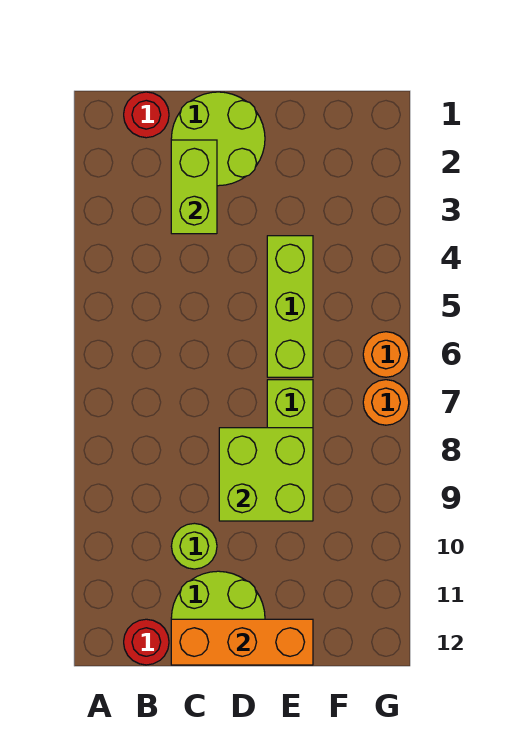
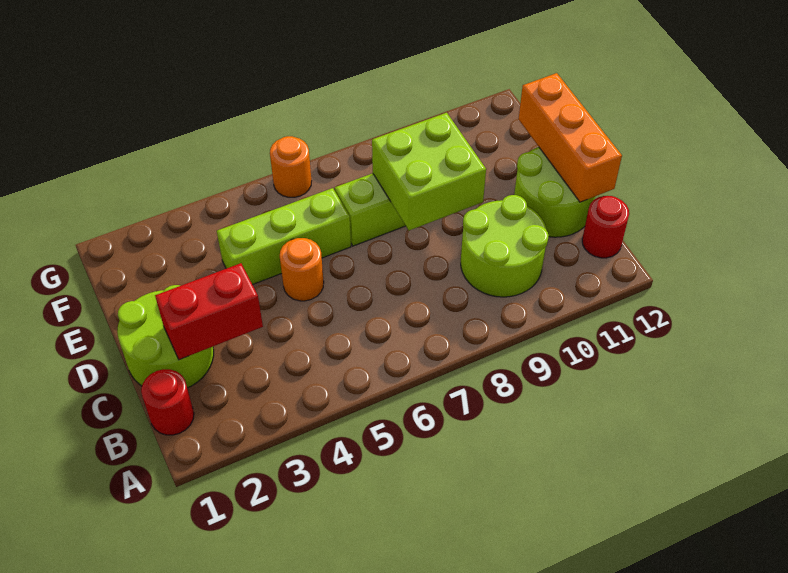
lime 1x2 brick [171,140,217,234] -> red 1x2 brick [155,263,263,360]
lime 1x1 round brick [171,523,217,569] -> lime 2x2 round brick [461,195,549,297]
orange 1x1 round brick [363,380,409,425] -> orange 1x1 round brick moved to [280,238,324,301]

